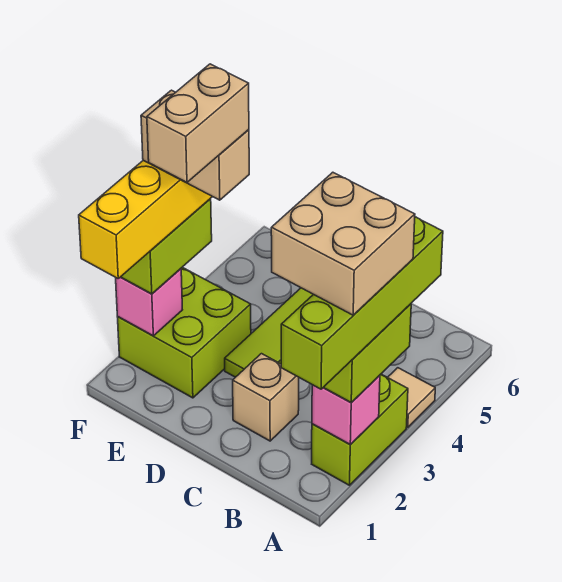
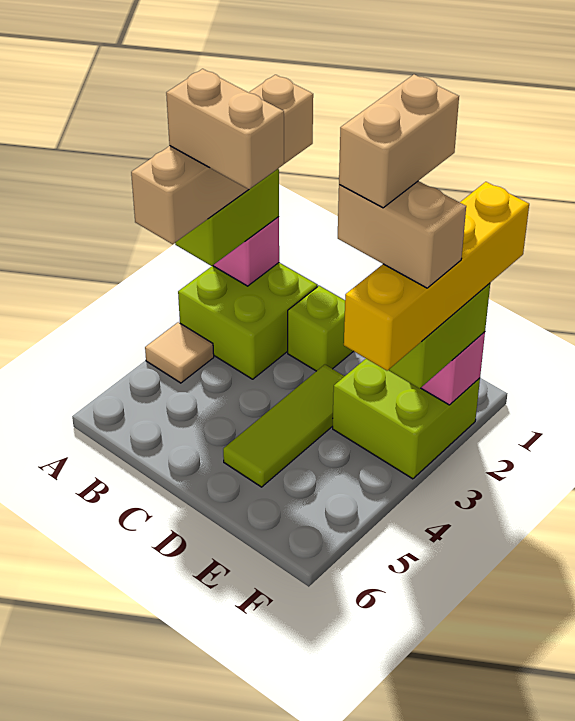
lime 1x4 brick [281,217,443,389] -> tan 1x4 brick [131,75,313,244]
lime 1x2 brick [312,374,408,485] -> lime 2x2 brick [178,263,317,379]
tan 2x2 brick [271,172,415,315] -> tan 1x2 brick [166,69,284,189]
tan 1x1 brick [233,354,299,441] -> lime 1x1 brick [288,286,353,371]

